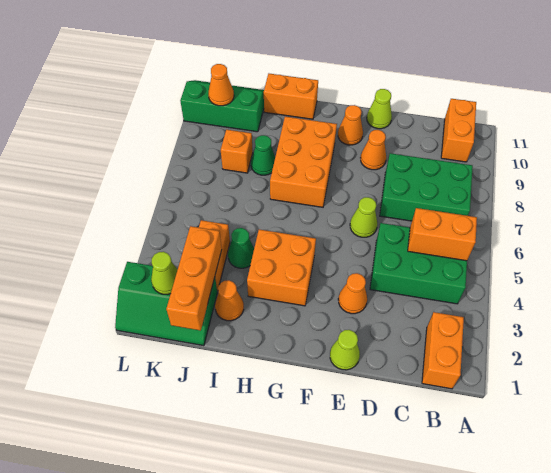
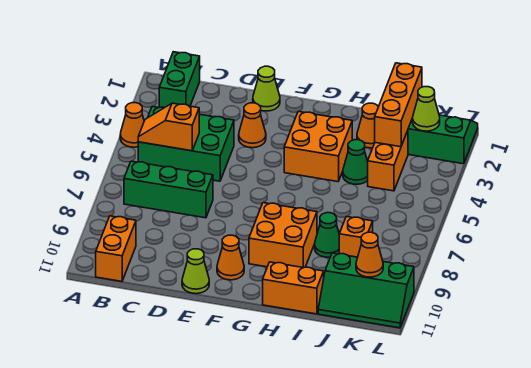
orange 1x2 brick [422,312,464,389] -> green 1x2 brick [159,52,200,108]
orange 1x2 brick [408,208,477,261] -> orange 1x2 slope [138,103,199,151]
green 2x3 brick [380,153,473,221] -> green 1x3 brick [124,161,213,218]
lime 1x1 cone [350,197,377,237] -> none
orange 1x1 cone [361,130,386,170] -> orange 1x1 cone moved to [120,103,144,147]
orange 2x3 brick [270,117,337,207] -> orange 2x2 brick [249,203,317,268]

